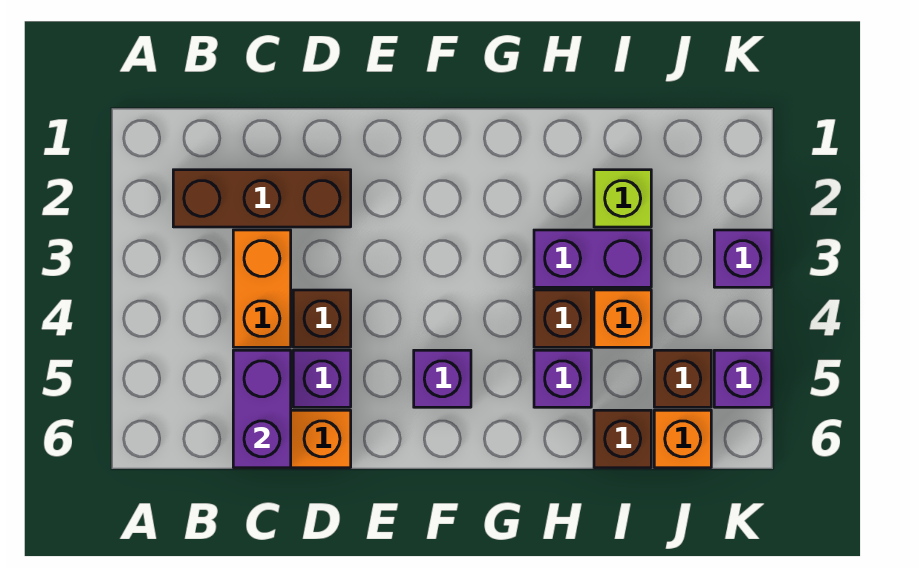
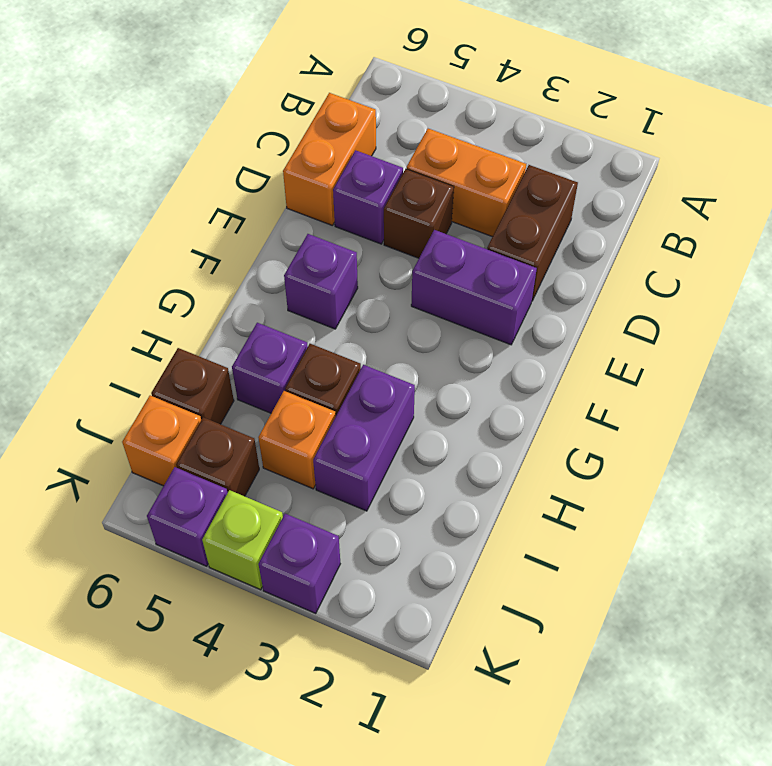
brown 1x3 brick [173,170,351,227] -> brown 1x2 brick [487,165,578,301]
purple 1x2 brick [233,350,291,468] -> purple 1x2 brick moved to [411,230,537,345]
lime 1x1 brick [594,170,651,227] -> lime 1x1 brick moved to [202,490,283,590]

